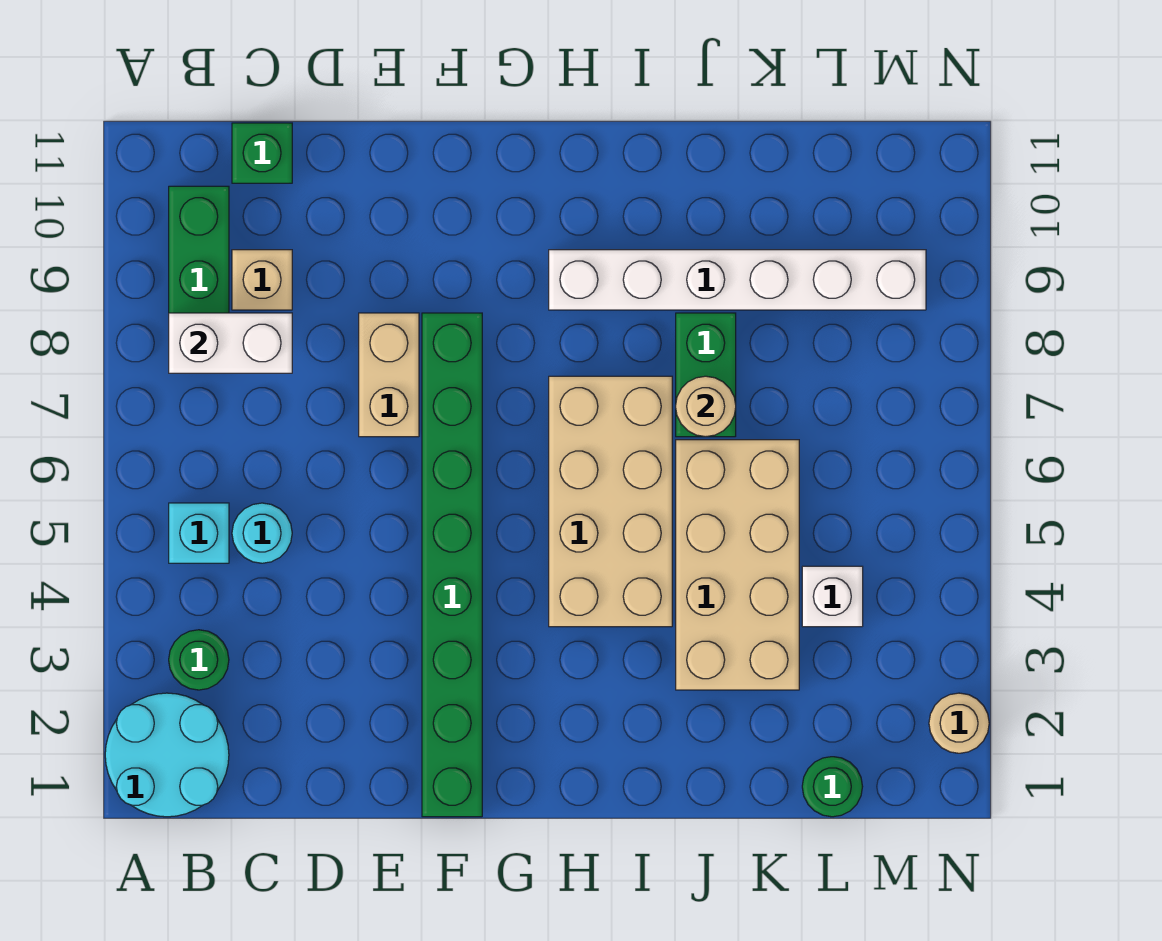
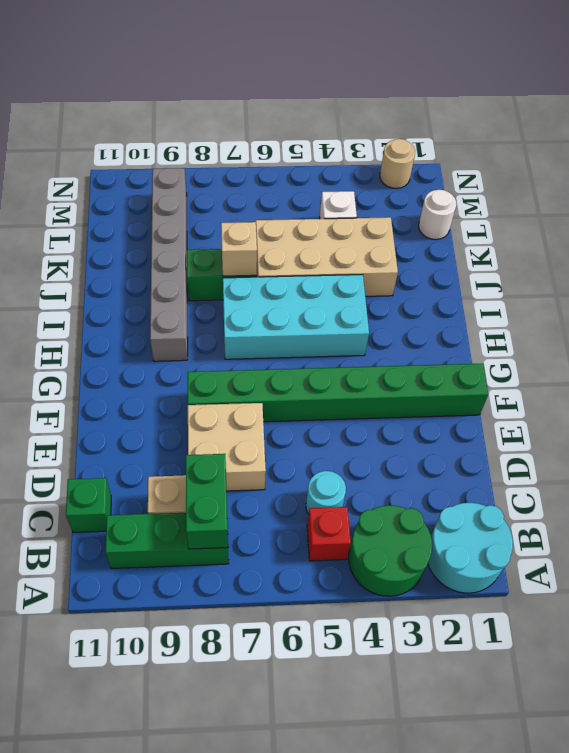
green 1x1 round brick [169,630,229,690] -> green 2x2 round brick [349,505,432,596]
cyan 1x1 brick [169,503,229,563] -> red 1x1 brick [307,507,351,561]
white 1x2 brick [169,313,292,373] -> green 1x2 brick [186,454,228,549]
tan 1x2 brick [359,313,419,437] -> tan 2x2 brick [188,403,266,491]
tan 2x4 brick [549,376,672,627] -> cyan 2x4 brick [223,275,369,359]
white 1x6 brick [549,250,926,310] -> grey 1x6 brick [150,168,188,361]
tan 1x1 round brick [676,376,736,437] -> tan 1x1 brick [221,222,257,276]
green 1x1 round brick [802,757,863,817] -> white 1x1 round brick [419,190,456,240]

